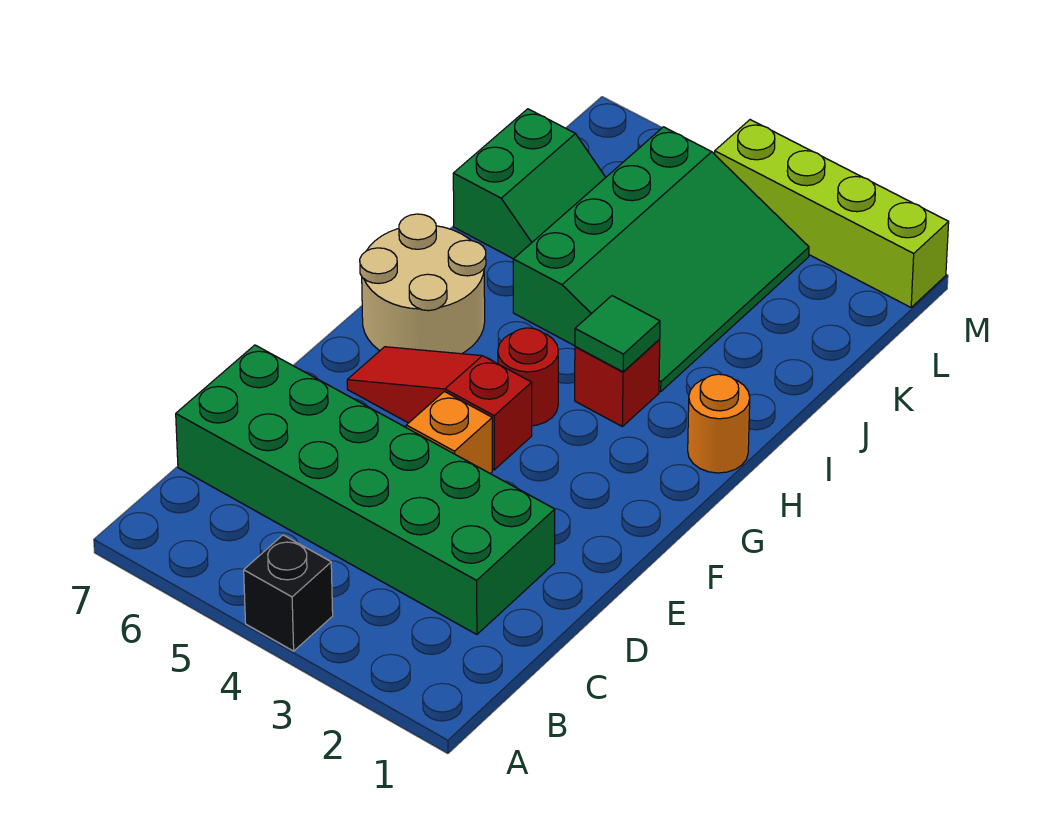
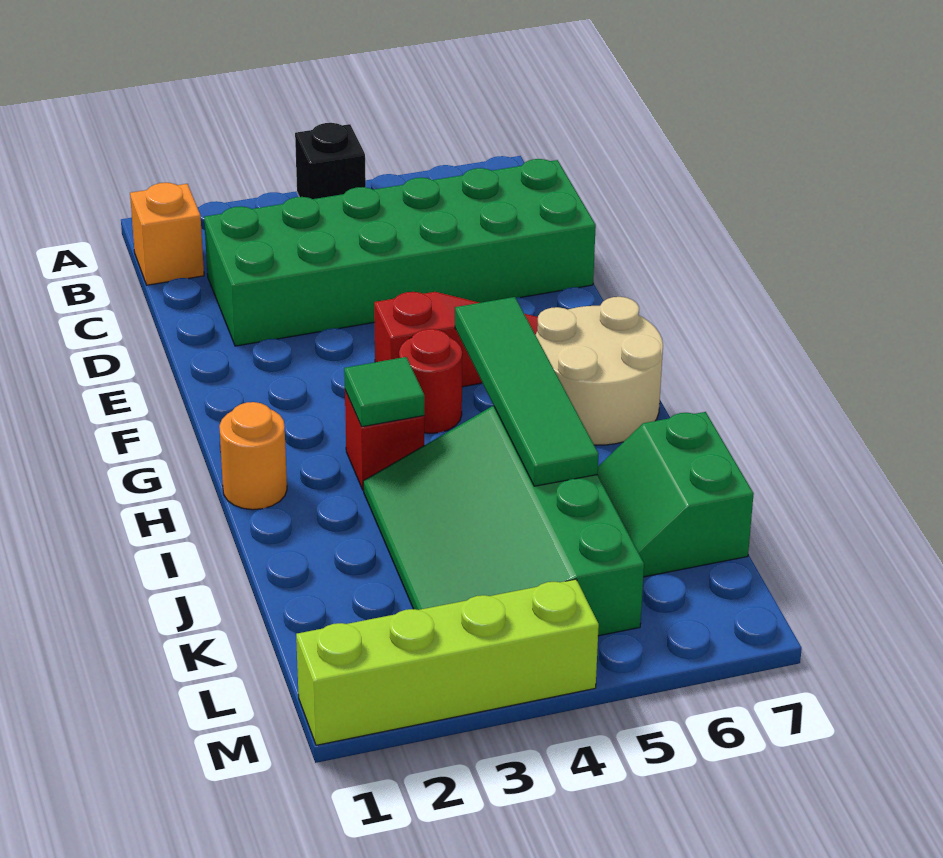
orange 1x1 brick [406,391,492,474] -> orange 1x1 brick moved to [130,183,204,285]
none -> green 1x4 tile [455,297,598,486]

